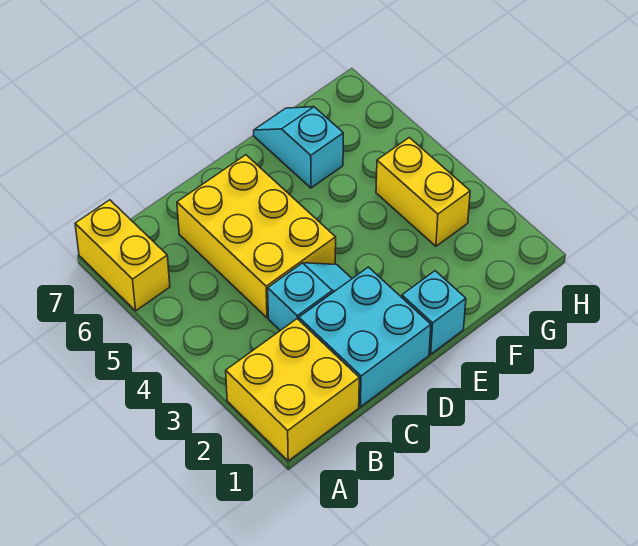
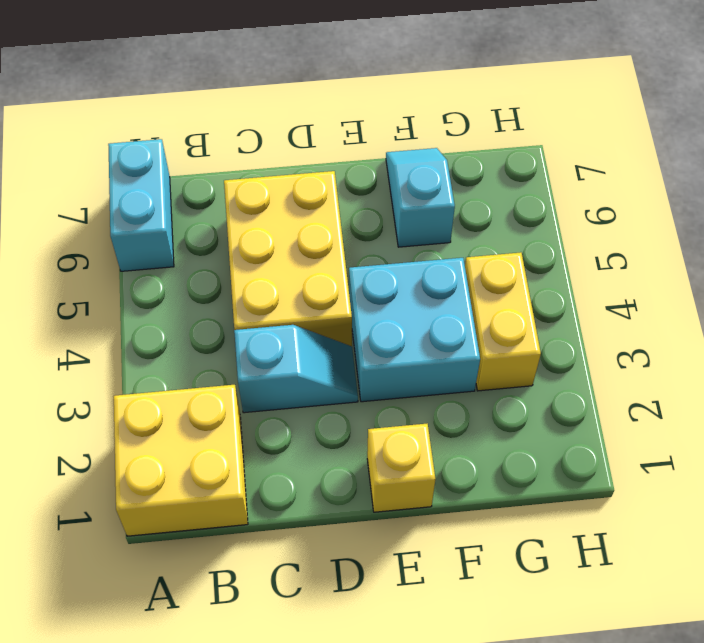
yellow 1x2 brick [75,200,170,311] -> cyan 1x2 brick [108,139,174,271]
cyan 2x2 brick [299,267,431,407] -> cyan 2x2 brick moved to [349,258,480,402]
cyan 1x1 brick [402,271,466,354] -> yellow 1x1 brick [367,424,435,512]

